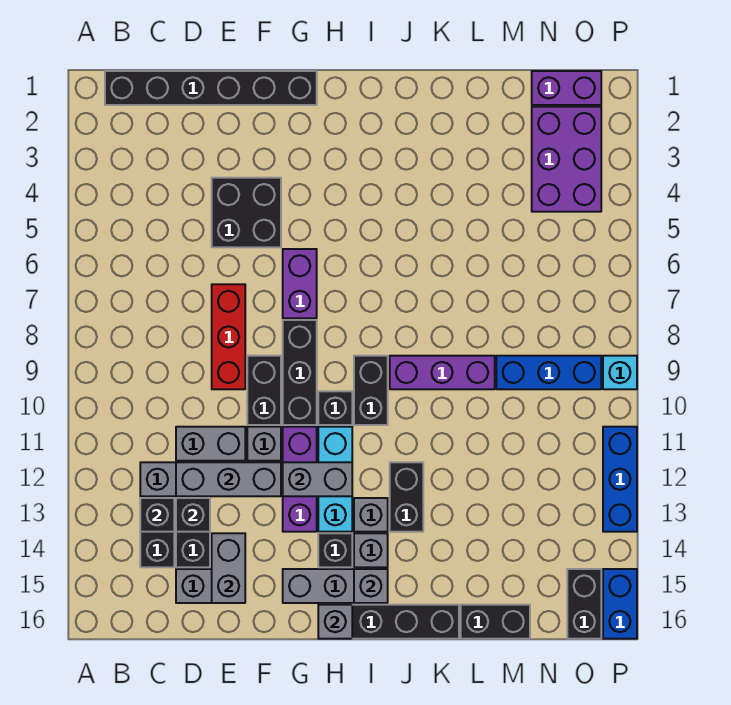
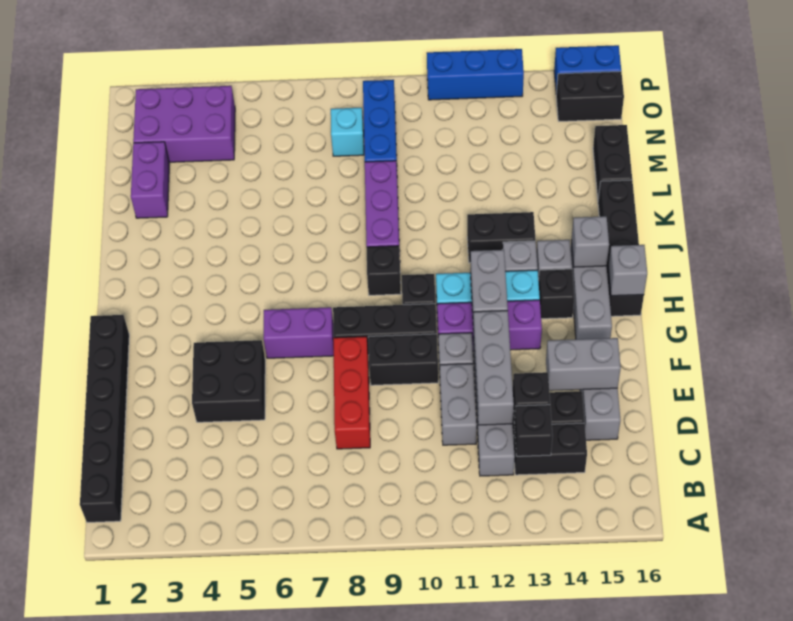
red 1x3 brick [212,284,245,389] -> red 1x3 brick turned to [333,337,370,449]
black 1x2 brick [354,356,388,425] -> black 1x1 brick [367,246,401,295]
purple 1x2 brick [532,71,601,105] -> purple 1x2 brick moved to [131,142,169,218]
cyan 1x1 brick [603,356,637,389] -> cyan 1x1 brick moved to [331,108,364,156]

